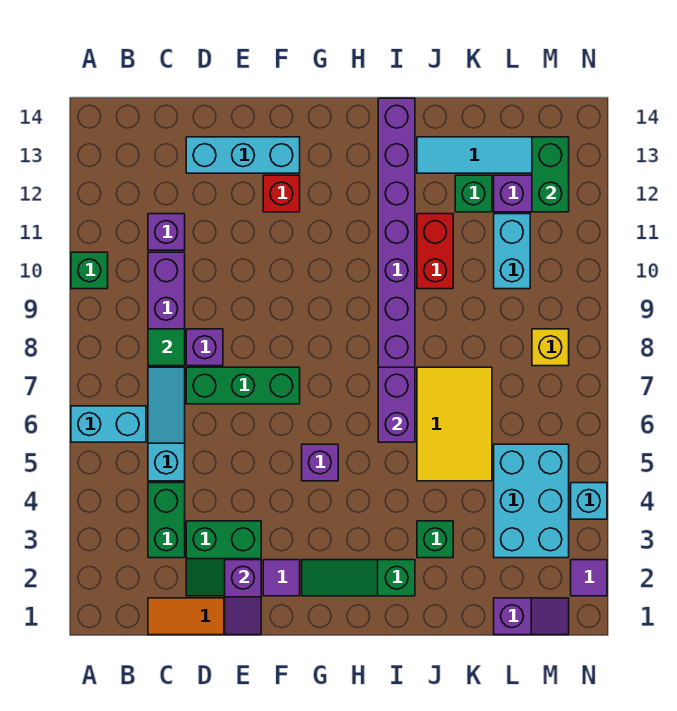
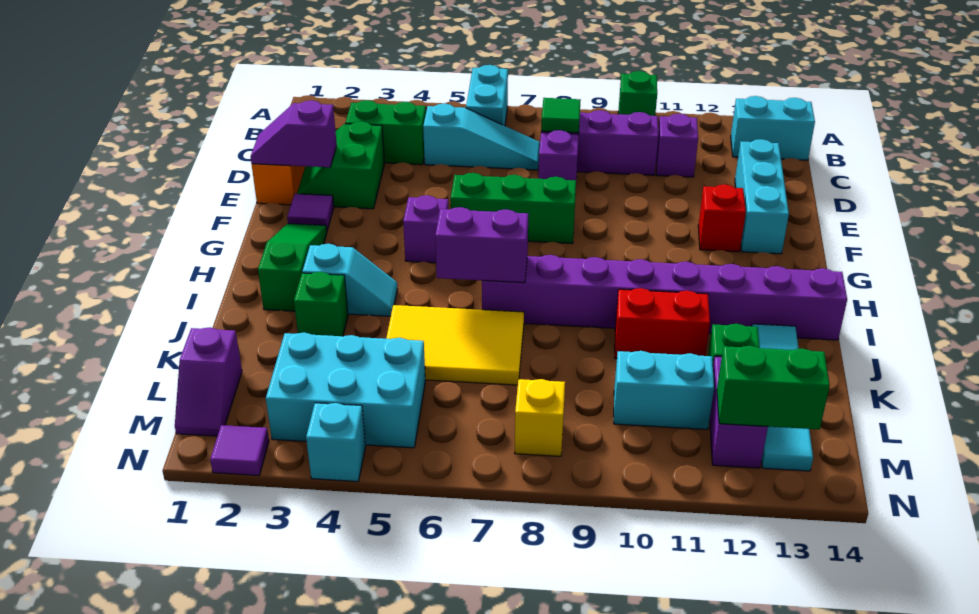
none -> cyan 1x2 brick [731,96,815,160]
green 1x3 brick [186,367,300,404] -> green 1x3 brick turned to [450,173,576,244]
none -> cyan 1x2 slope [302,244,398,316]

